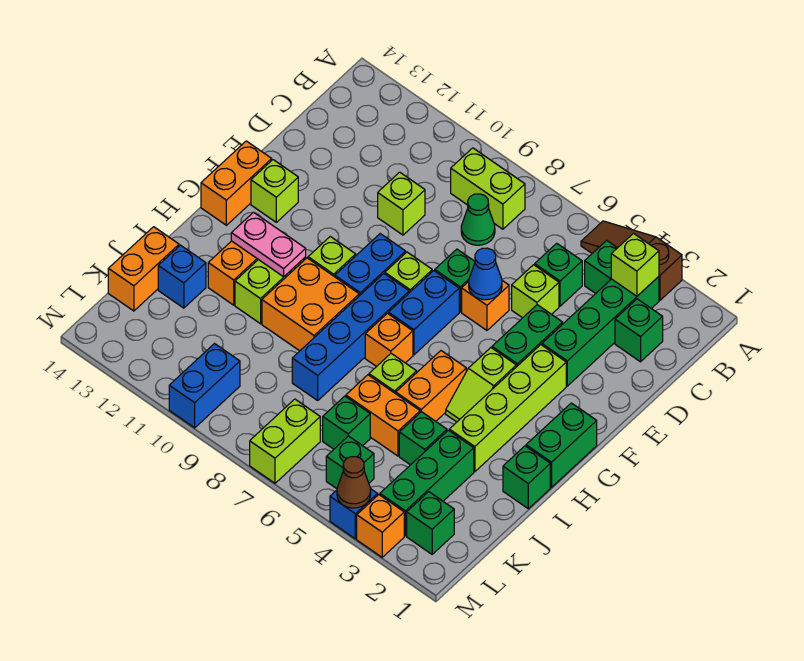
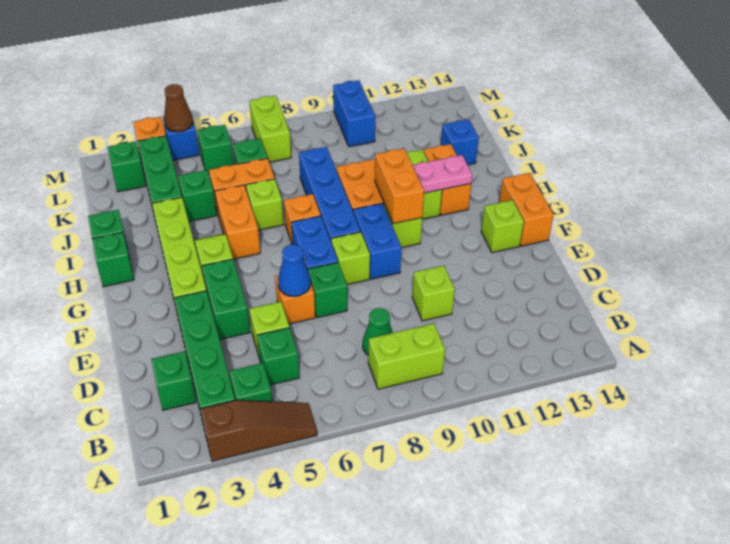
lime 1x1 brick [611,233,659,296] -> none
green 1x2 brick [526,403,597,487] -> green 1x1 brick [92,232,134,287]
orange 1x2 brick [108,227,179,311] -> orange 1x2 brick moved to [375,148,424,224]

